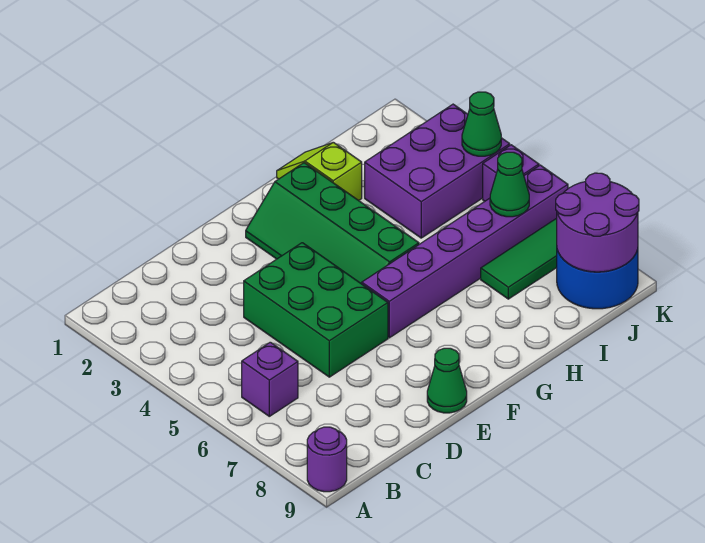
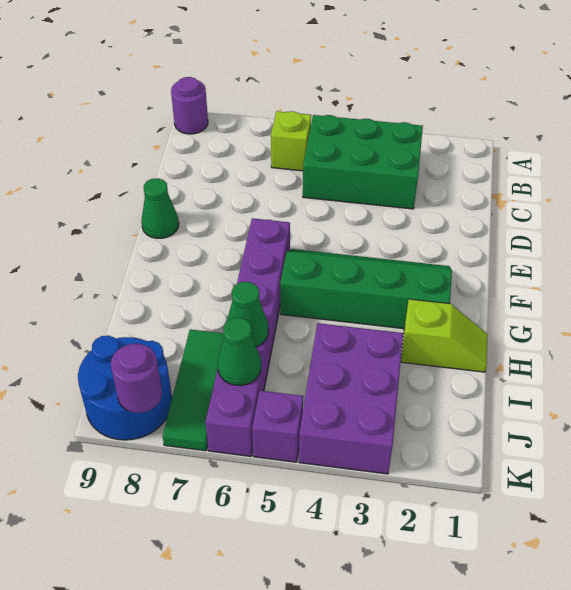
purple 1x1 brick [242,342,298,416] -> lime 1x1 brick [271,111,311,171]
green 2x3 brick [244,243,388,377] -> green 2x3 brick moved to [303,115,423,209]
purple 2x2 round brick [556,173,639,272] -> purple 1x1 round brick [111,344,162,413]
green 1x1 cone [462,92,501,156] -> green 1x1 cone moved to [227,282,268,347]

